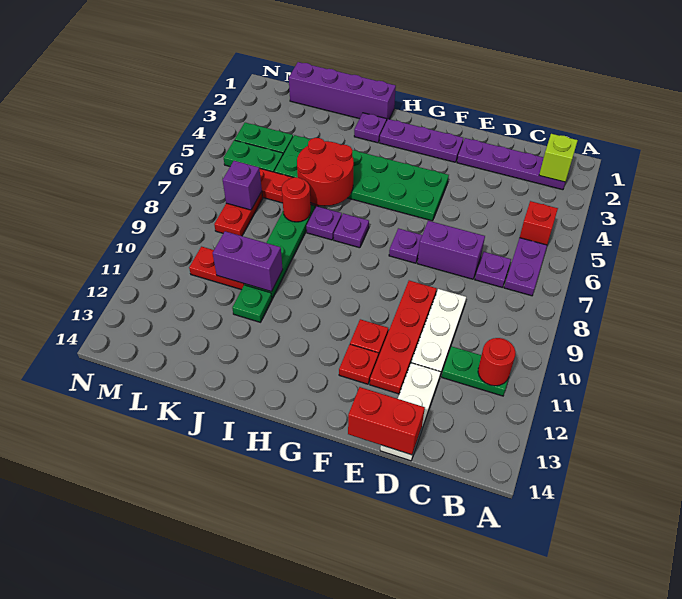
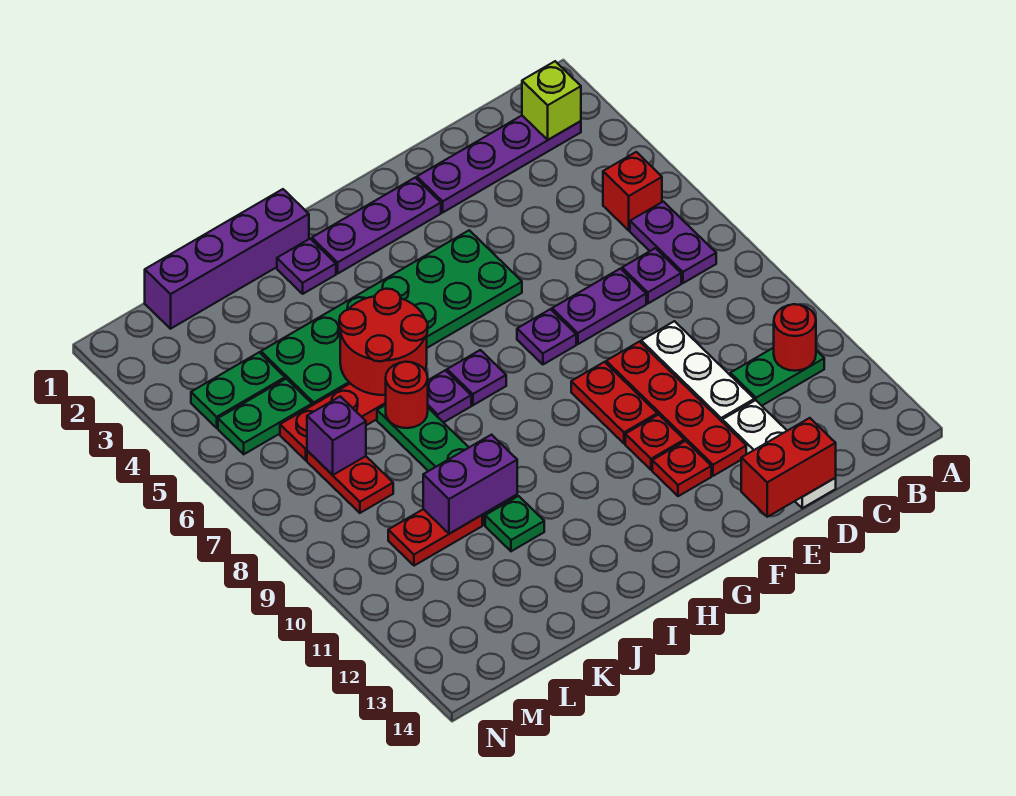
purple 1x2 brick [417,221,485,279] -> purple 1x2 plate [552,269,646,344]
none -> red 1x2 plate [571,362,657,444]

